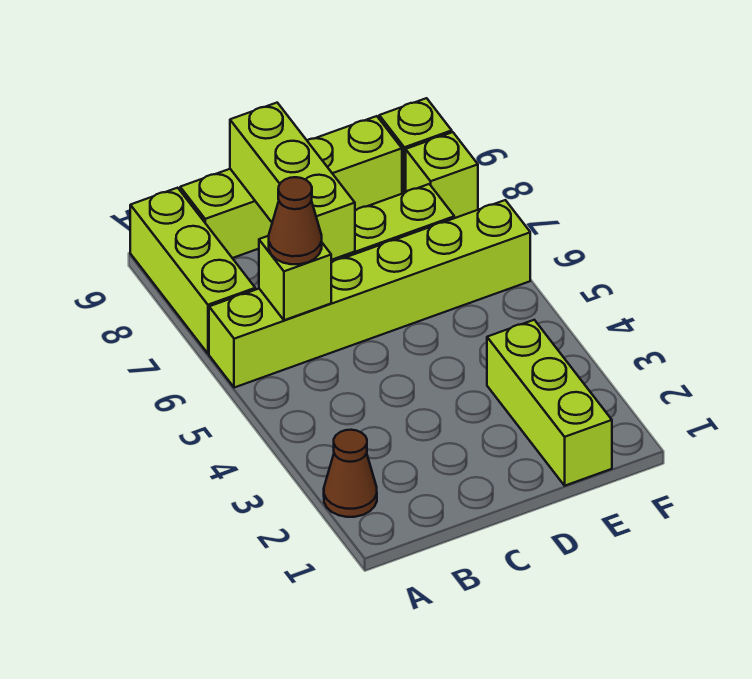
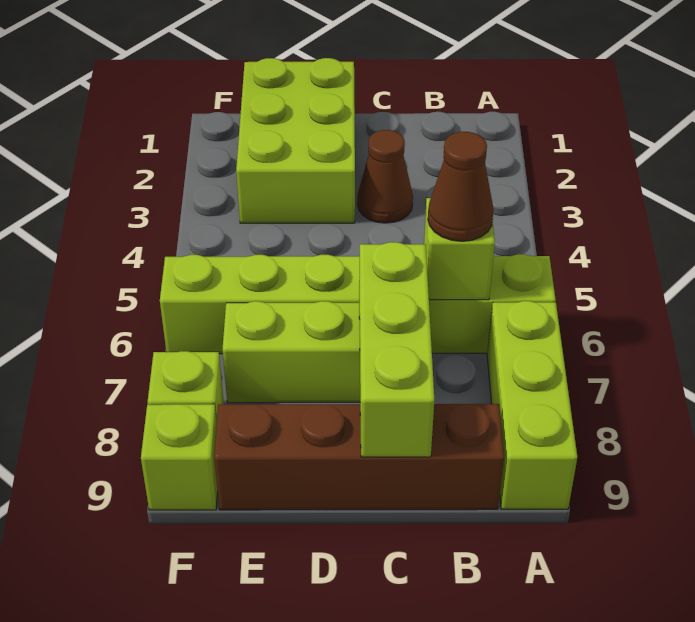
brown 1x1 cone [324,430,377,517] -> brown 1x1 cone moved to [357,130,413,223]
lime 1x4 brick [180,116,402,258] -> brown 1x4 brick [214,404,504,510]
lime 1x3 brick [487,320,612,486] -> lime 2x3 brick [236,58,355,223]

